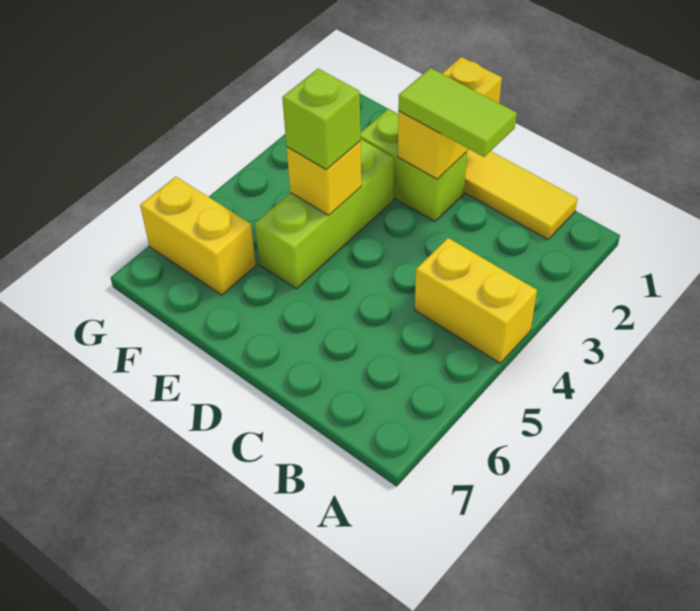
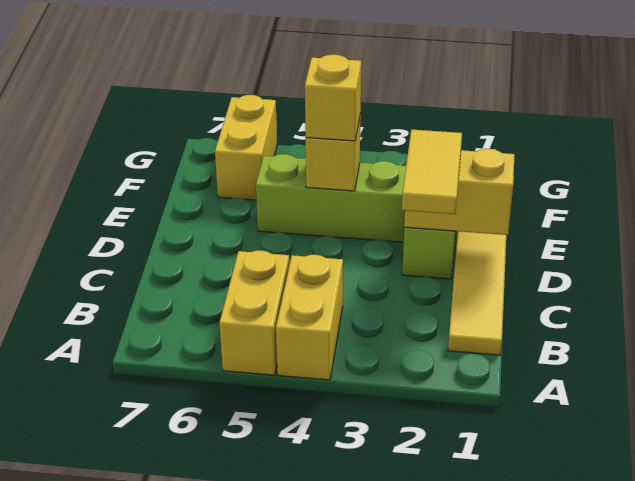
none -> yellow 1x2 brick [219,250,289,375]
lime 1x2 tile [398,68,517,157] -> yellow 1x2 tile [402,129,462,214]
lime 1x1 brick [282,69,360,169] -> yellow 1x1 brick [305,55,361,141]

